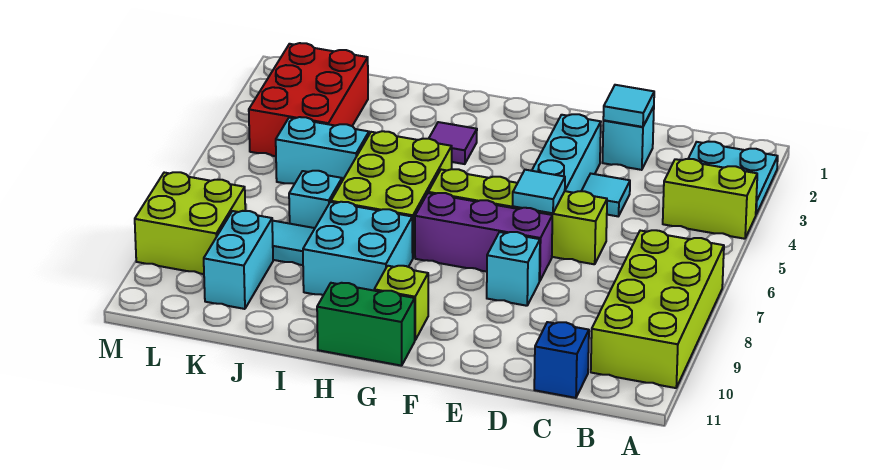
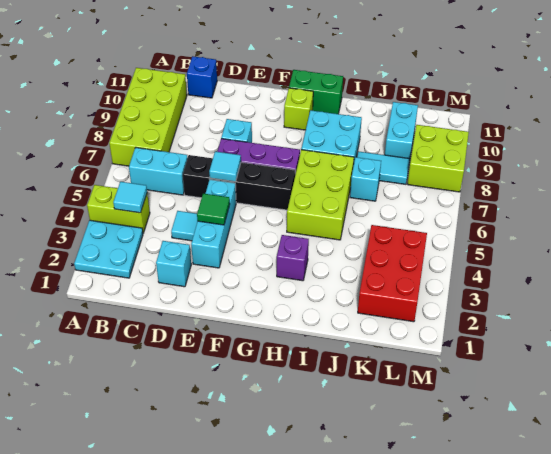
cyan 1x1 tile [603,85,654,127] -> cyan 1x1 tile moved to [113,182,147,213]
lime 1x4 brick [428,169,607,264] -> black 1x4 brick [183,155,295,210]
none -> green 1x1 tile [197,194,230,225]
purple 1x1 tile [429,122,477,164] -> purple 1x1 brick [277,235,309,281]
cyan 1x2 brick [276,117,369,184] -> cyan 1x2 brick moved to [129,148,188,195]

